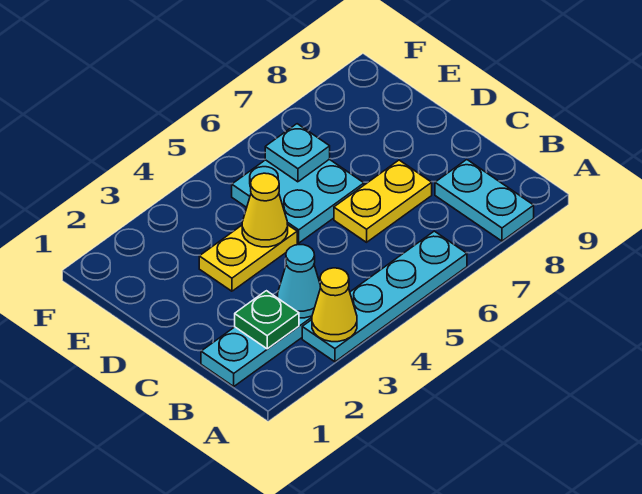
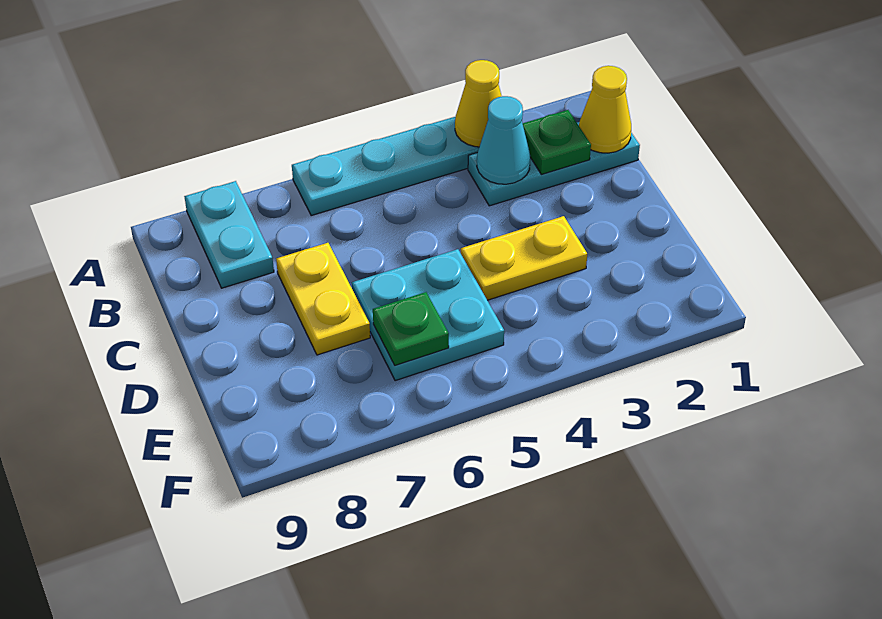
yellow 1x2 plate [334,160,432,242] -> yellow 1x2 plate turned to [276,243,370,355]
yellow 1x1 cone [242,173,288,247] -> yellow 1x1 cone moved to [579,66,631,153]
cyan 1x1 plate [265,124,330,182] -> green 1x1 plate [373,292,449,365]

